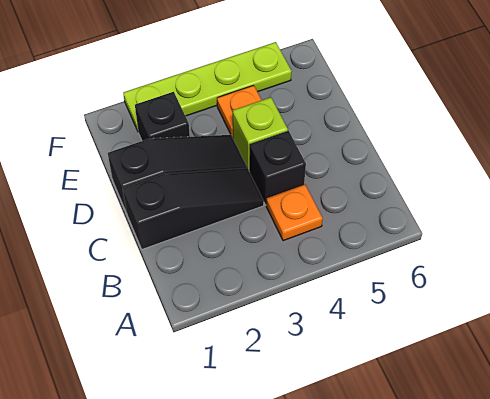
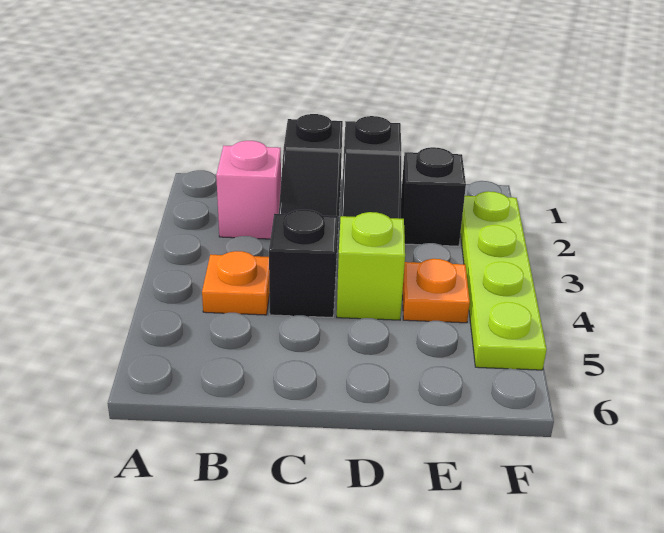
none -> pink 1x1 brick [216,141,281,239]

